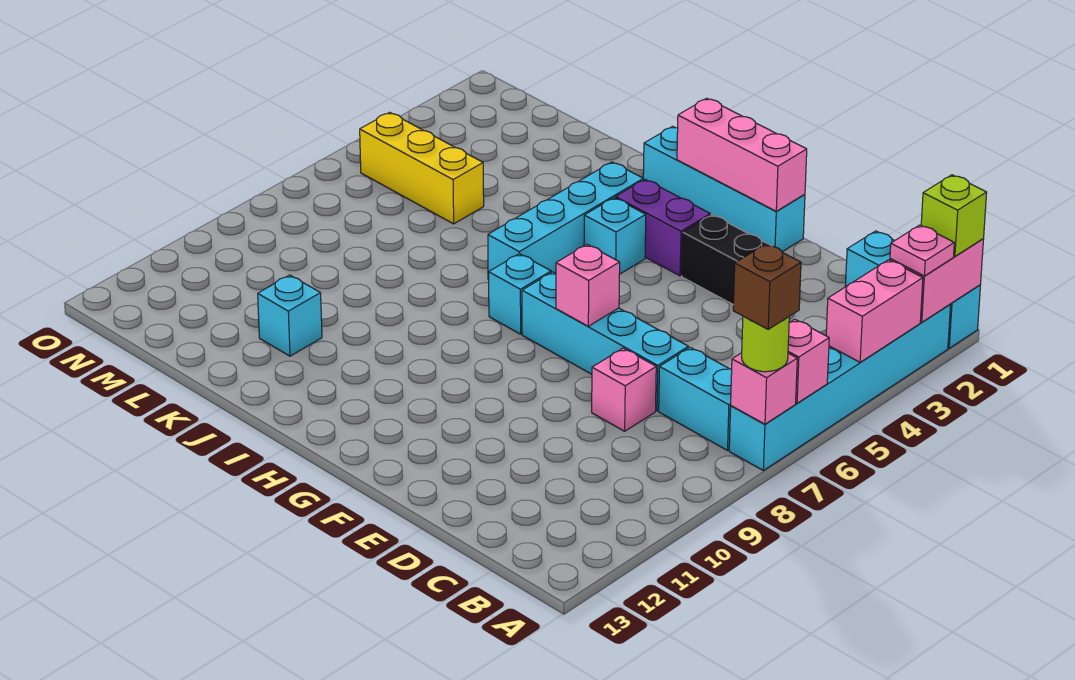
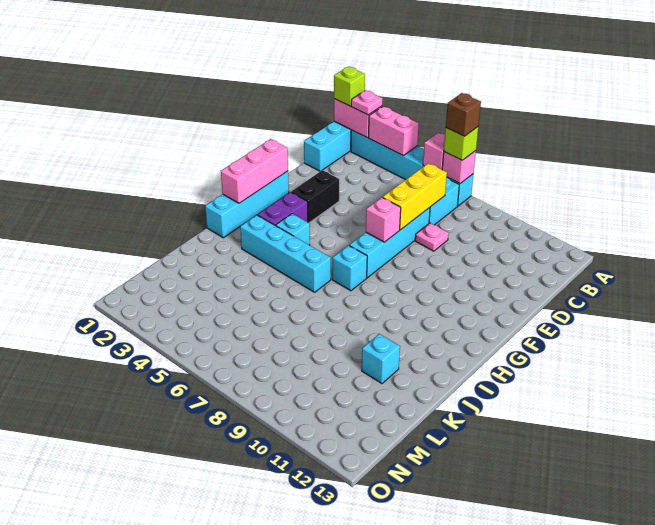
lime 1x1 round brick [742,316,789,372] -> lime 1x1 brick [444,127,478,160]
pink 1x1 brick [592,348,656,431] -> pink 1x1 plate [415,223,449,251]
yellow 1x3 brick [360,112,484,224] -> yellow 1x3 brick moved to [383,163,447,230]

